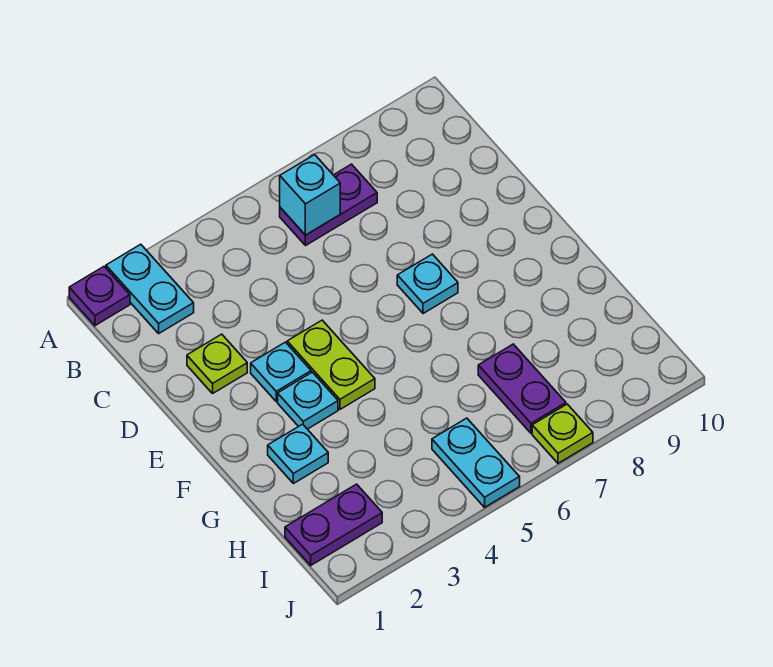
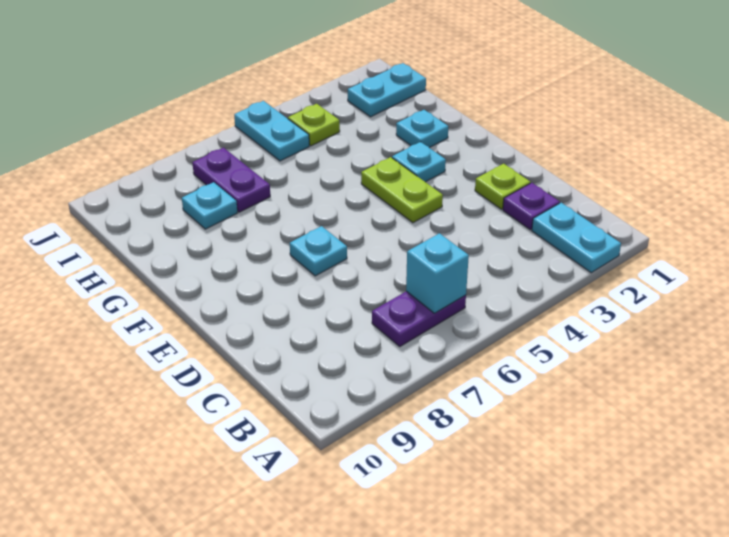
purple 1x1 plate [69,267,130,326] -> purple 1x1 plate moved to [503,183,560,230]
cyan 1x1 plate [251,342,311,401] -> cyan 1x1 plate moved to [182,182,238,229]
purple 1x2 plate [285,484,382,565] -> cyan 1x2 plate [348,63,426,117]
lime 1x1 plate [532,404,593,463] -> lime 1x1 plate moved to [288,104,340,146]

